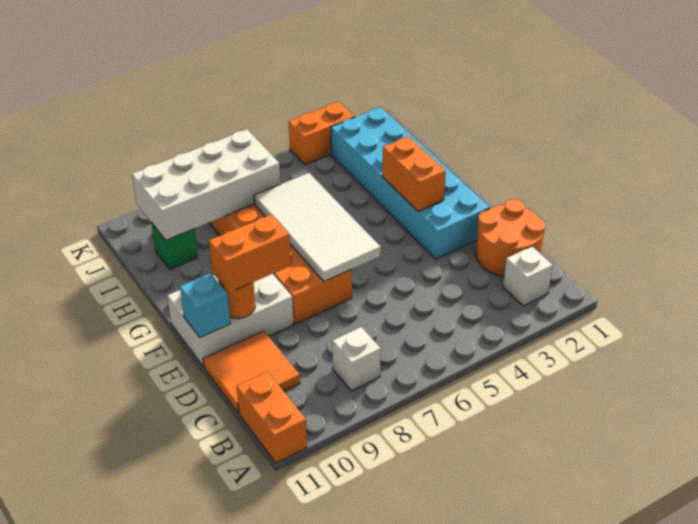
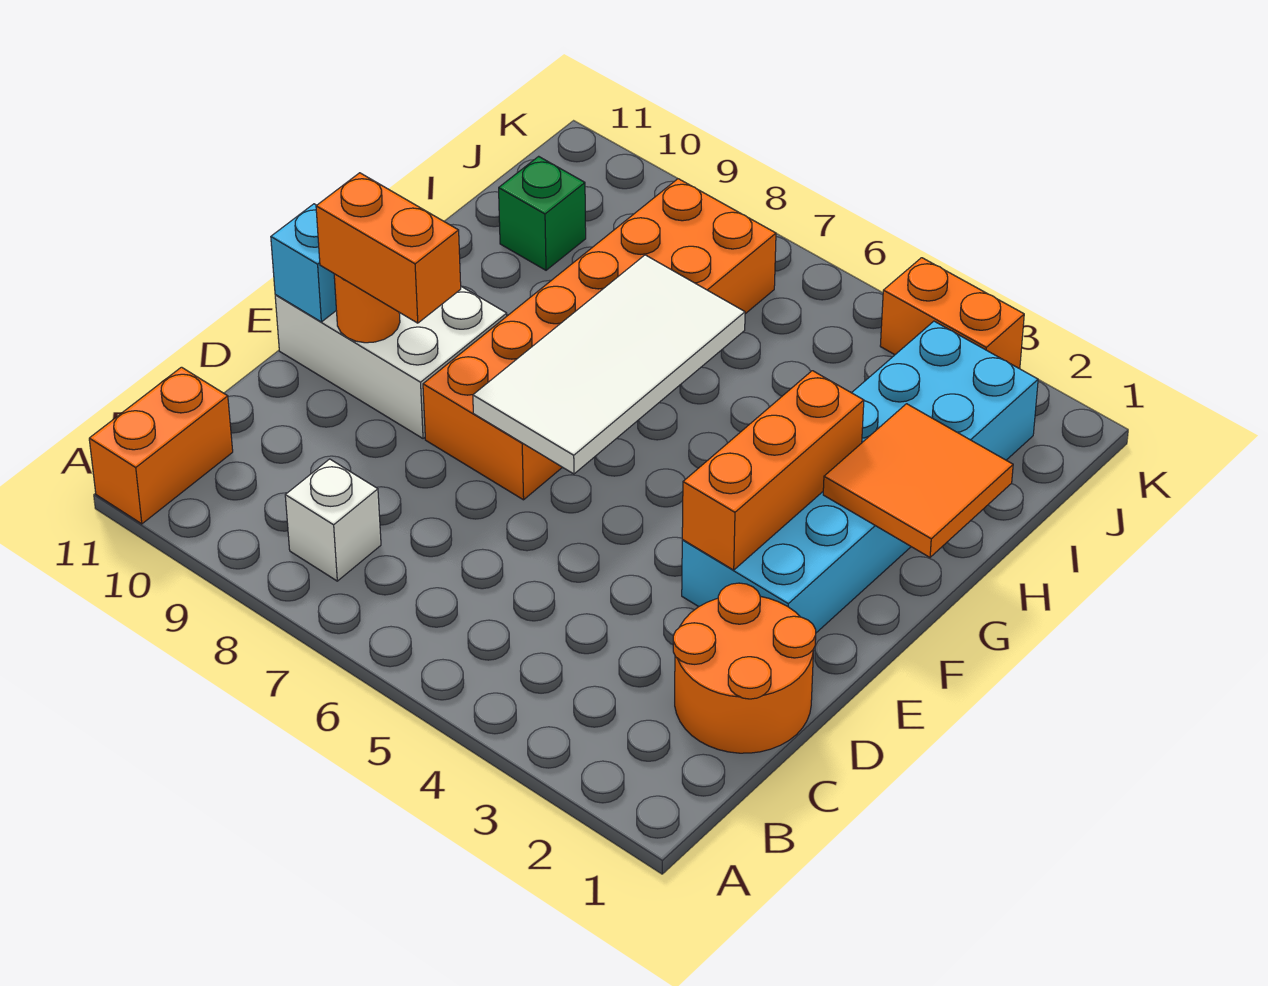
white 1x1 brick [503,246,553,306] -> none
orange 2x2 tile [203,331,300,413] -> orange 2x2 tile moved to [823,404,1013,557]
orange 1x2 brick [382,136,446,211] -> orange 1x3 brick [682,371,864,570]
white 2x4 brick [132,129,280,240] -> none

